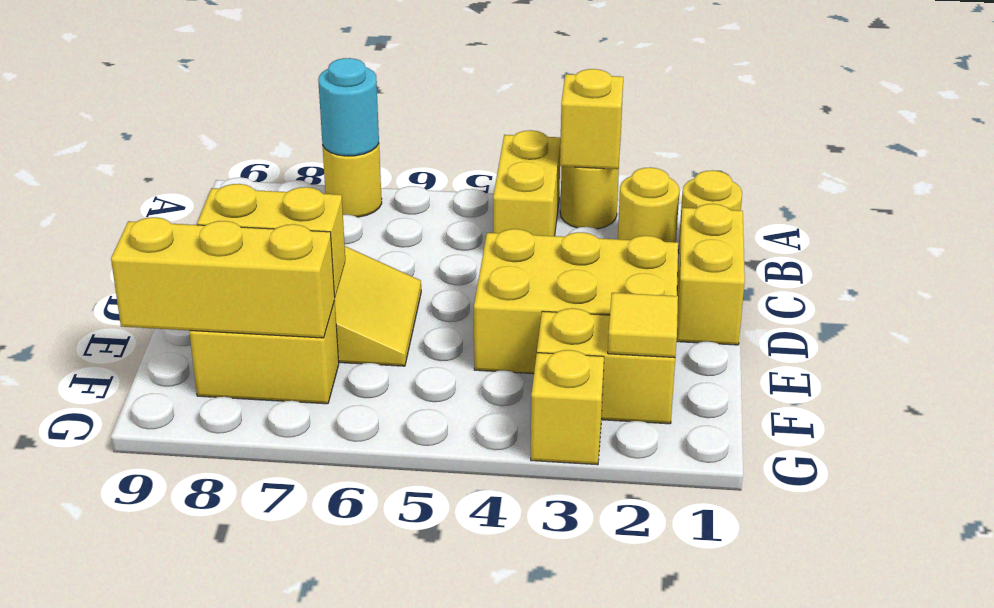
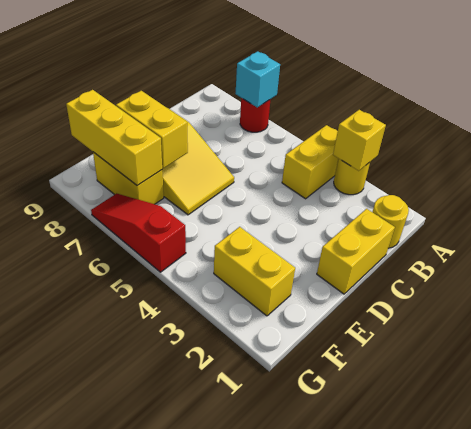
yellow 1x1 round brick [322,144,382,217] -> red 1x1 round brick [240,98,271,132]
cyan 1x1 round brick [318,58,379,156] -> cyan 1x1 brick [235,51,280,107]
yellow 1x1 round brick [618,167,679,242] -> none
yellow 2x3 brick [474,229,678,374] -> none
yellow 1x1 tile [608,293,678,358] -> none
yellow 1x1 brick [531,350,604,465] -> none
none -> red 1x3 slope [91,193,186,272]

